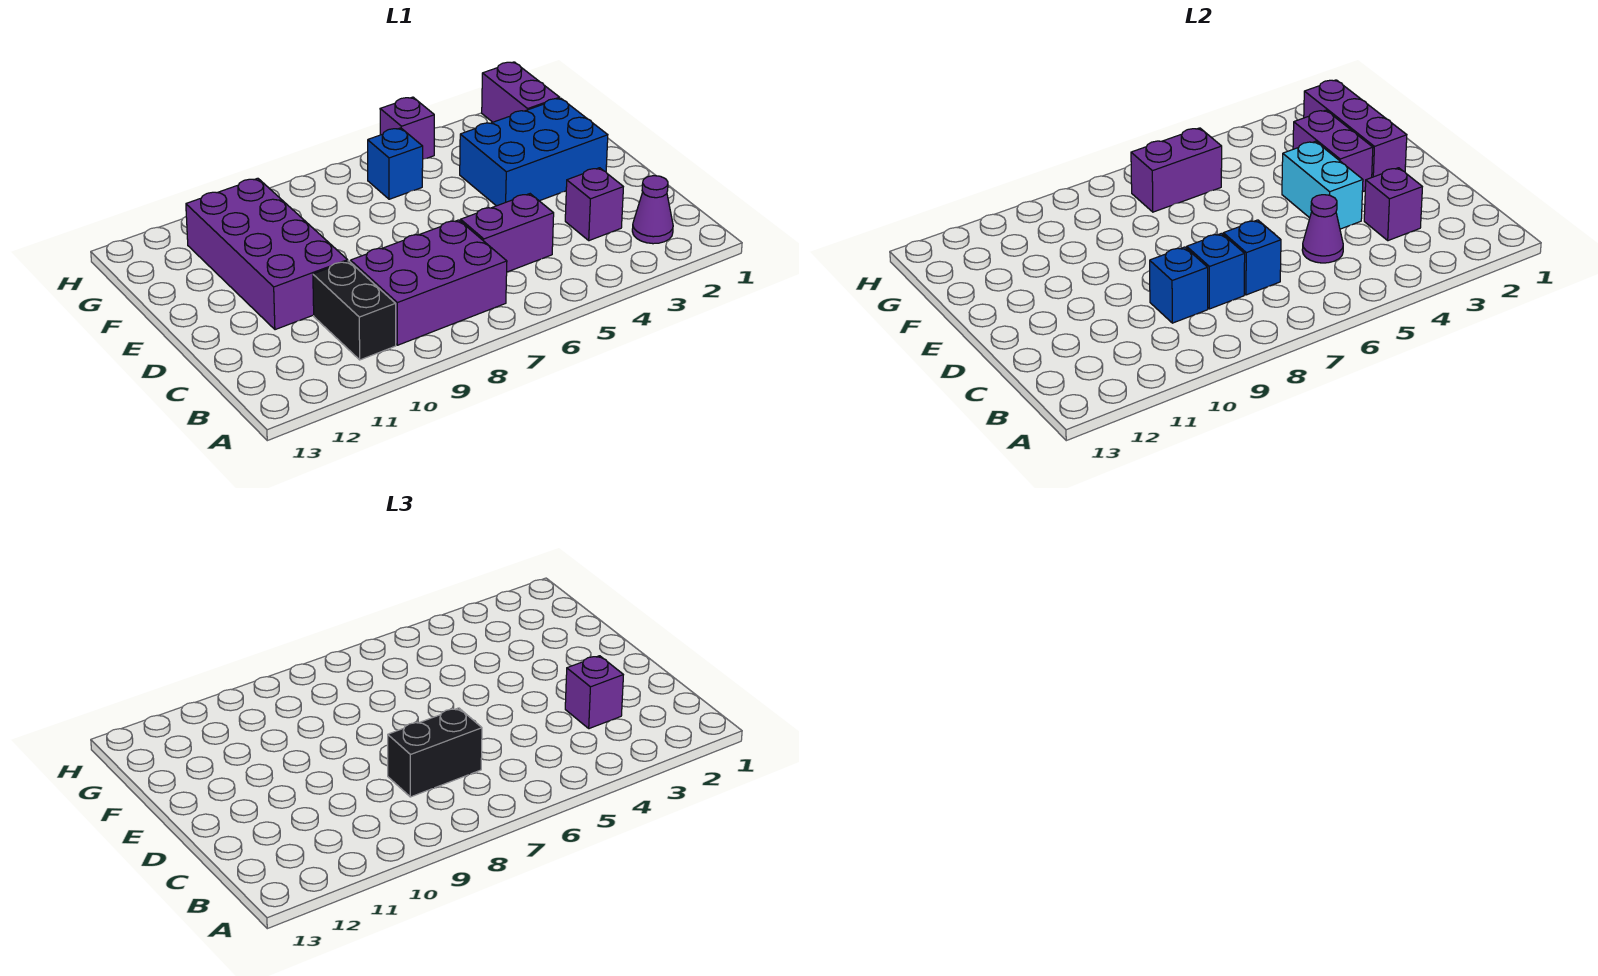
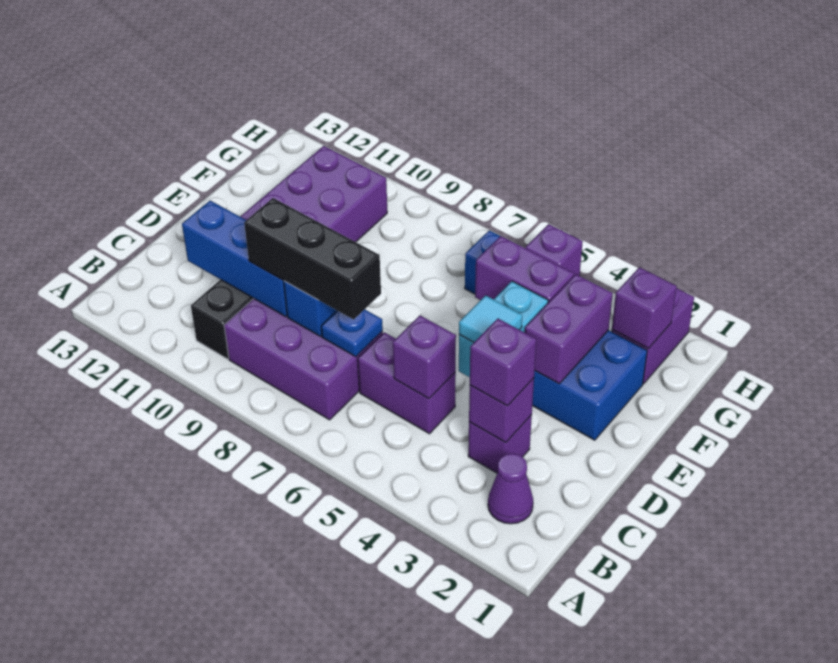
purple 1x1 cone [1302,195,1343,263] -> purple 1x1 brick [393,315,456,399]
blue 1x1 brick [1223,220,1281,295] -> blue 1x1 plate [321,310,383,357]
black 1x2 brick [388,708,482,797] -> black 1x3 brick [244,198,381,319]
blue 1x1 brick [1150,247,1208,323] -> blue 1x3 brick [182,201,287,316]
none -> cyan 1x1 tile [459,295,522,342]
purple 1x3 brick [1304,80,1407,177] -> purple 1x1 brick [612,267,677,348]
purple 1x2 brick [1131,128,1222,212] -> purple 1x2 brick moved to [475,236,574,303]

